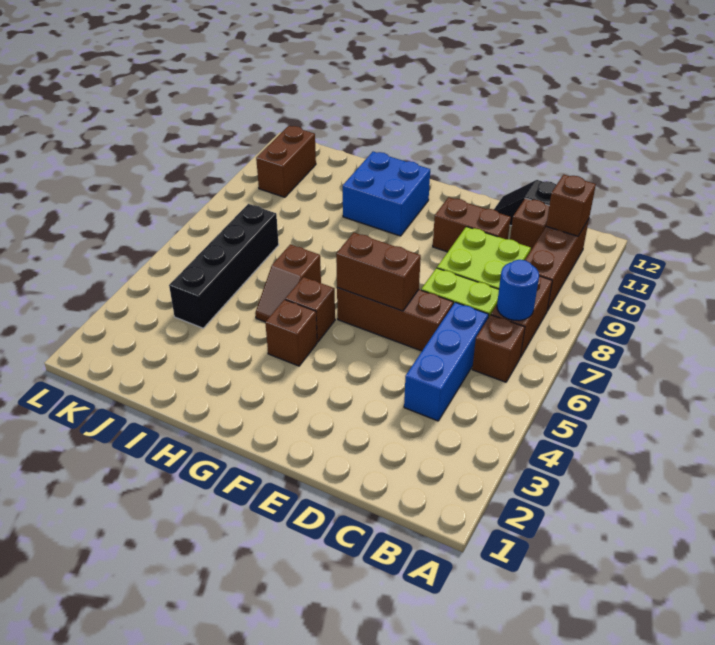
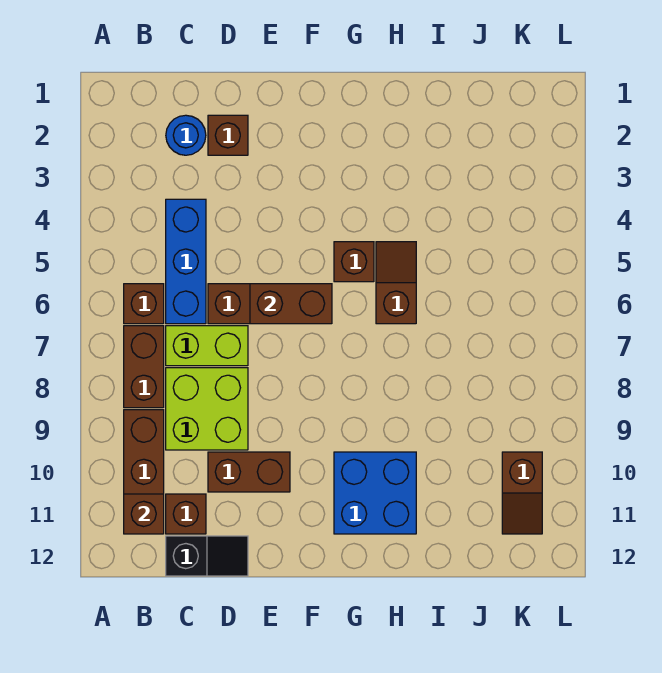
blue 1x1 round brick [497,260,539,321] -> blue 1x1 round brick moved to [166,115,206,155]
brown 1x1 brick [265,300,317,366] -> brown 1x1 brick moved to [208,115,248,155]
black 1x4 brick [169,204,279,328] -> none
brown 1x2 brick [256,126,316,197] -> brown 1x2 slope [502,452,542,534]

